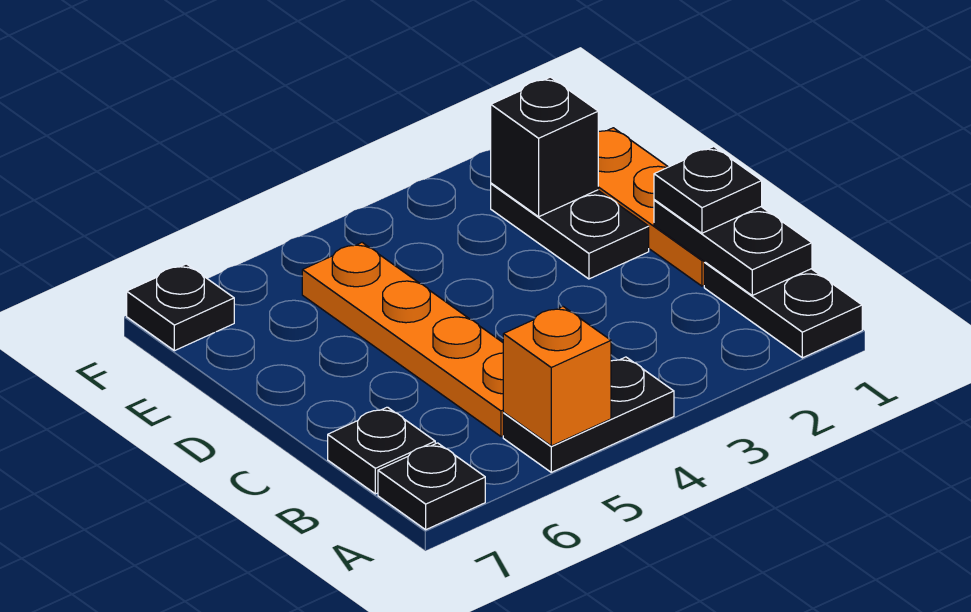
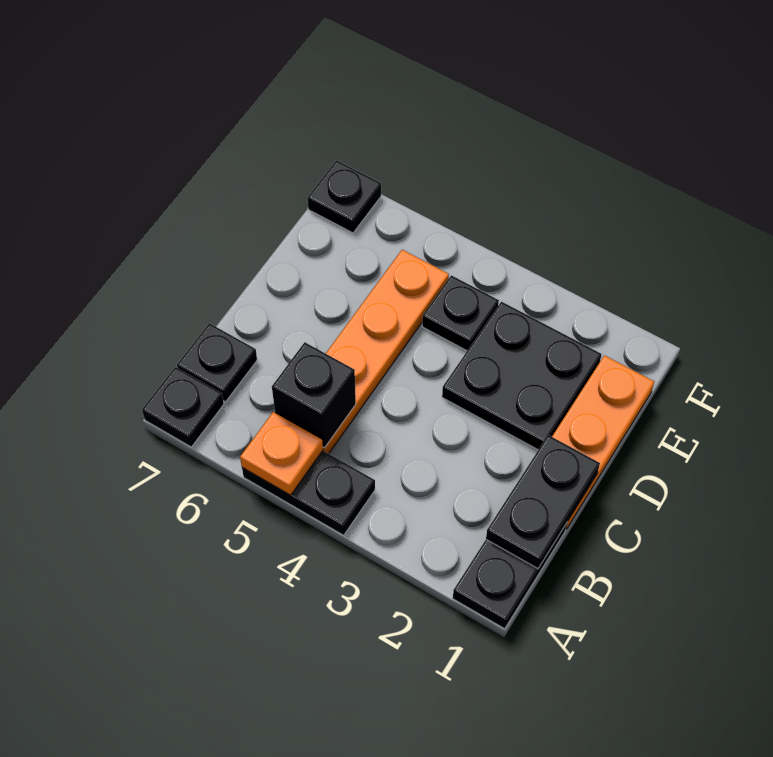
orange 1x1 brick [503,307,611,446] -> orange 1x1 plate [240,412,323,495]
black 1x1 plate [654,147,762,233] -> black 1x1 plate moved to [422,275,499,351]
black 1x2 plate [491,183,649,279] -> black 2x2 plate [442,302,602,450]
black 1x1 brick [491,77,598,217] -> black 1x1 brick moved to [272,342,356,448]

